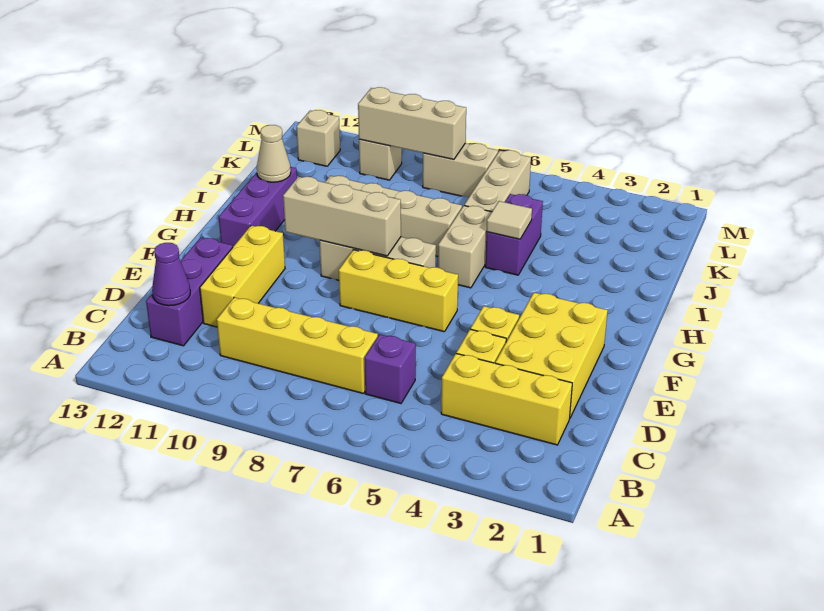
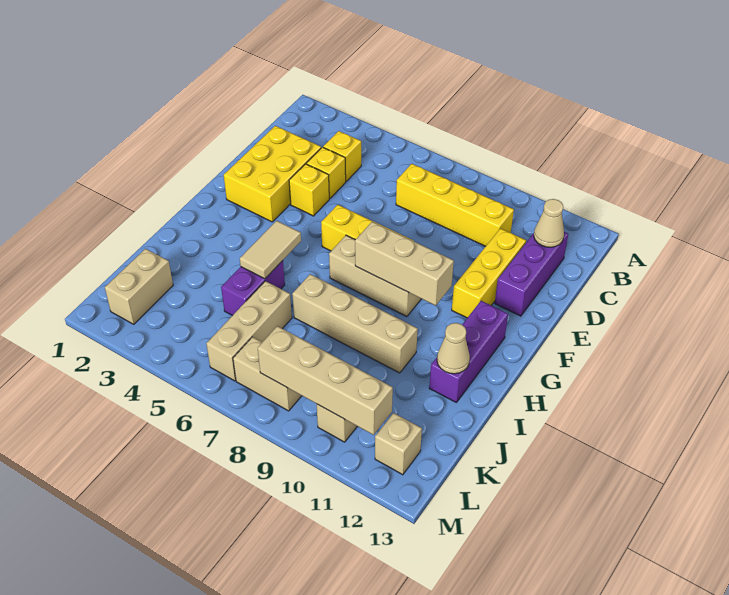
yellow 1x3 brick [441,354,572,445] -> yellow 1x1 brick [323,131,361,181]
purple 1x1 brick [364,334,416,404] -> none
purple 1x1 cone [152,243,190,306] -> tan 1x1 cone [534,199,564,247]
tan 1x2 brick [438,206,492,288] -> tan 1x2 brick moved to [105,249,173,324]
tan 1x1 tile [487,201,532,239] -> tan 1x2 tile [240,221,301,279]
tan 1x3 brick [358,87,466,160] -> tan 1x4 brick [258,326,393,435]

